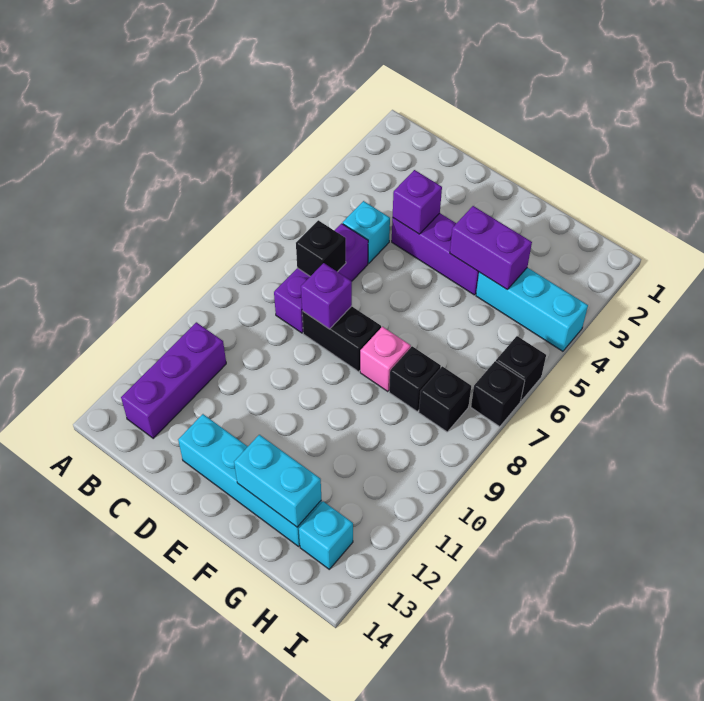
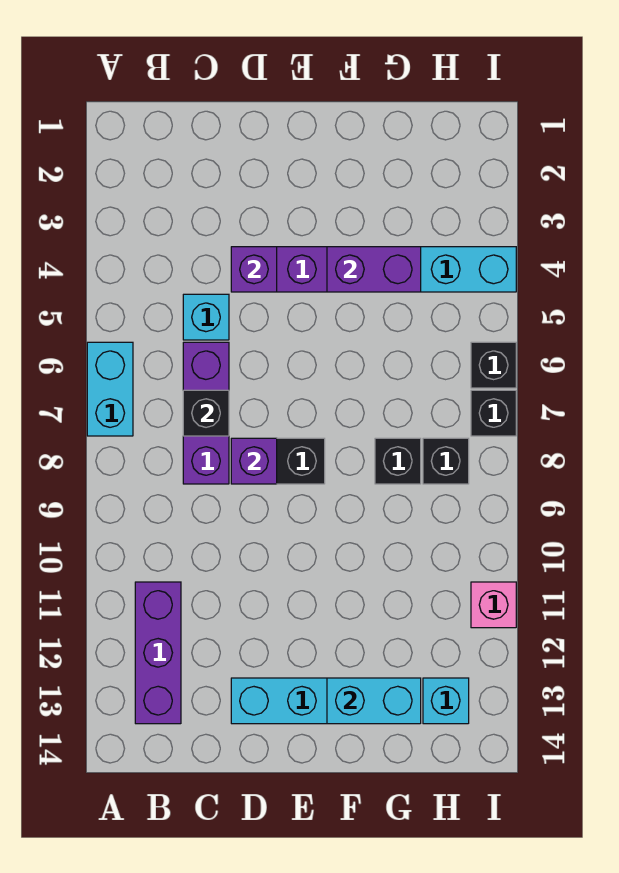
none -> cyan 1x2 brick [87,342,133,436]
pink 1x1 brick [360,327,411,392] -> pink 1x1 brick moved to [471,582,516,628]

